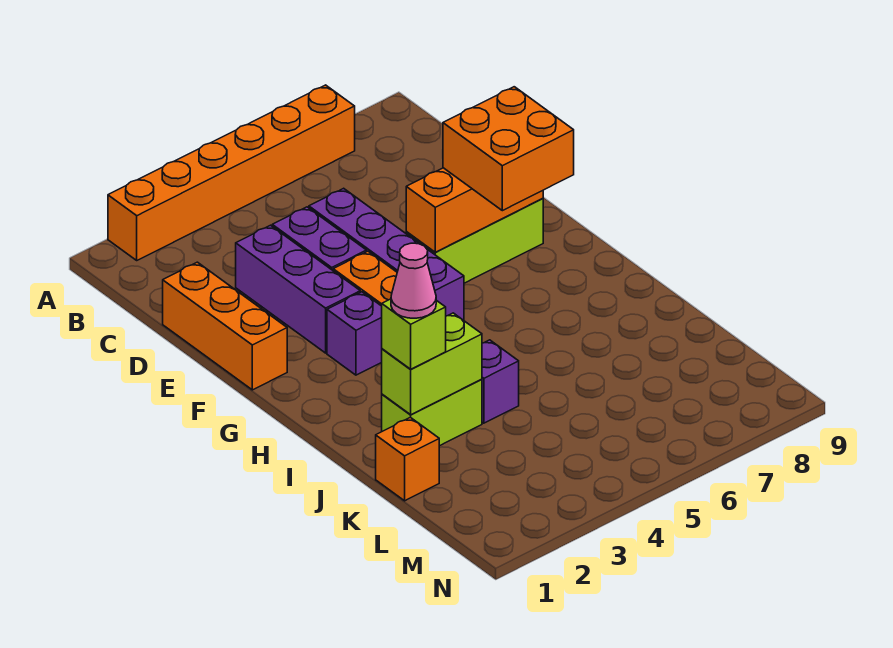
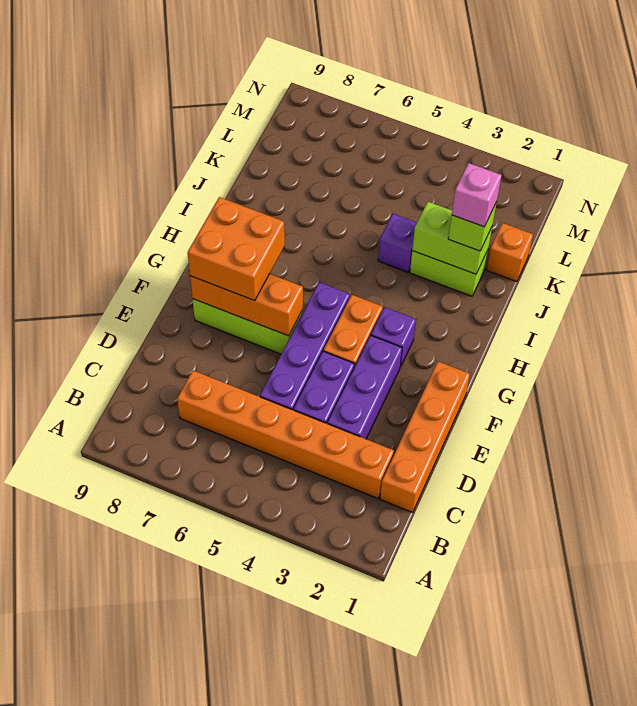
orange 1x6 brick [108,85,355,260] -> orange 1x6 brick moved to [177,370,394,498]
orange 1x3 brick [163,262,287,390] -> orange 1x4 brick [380,361,470,512]
pink 1x1 cone [391,243,436,318] -> pink 1x1 brick [452,163,502,227]

